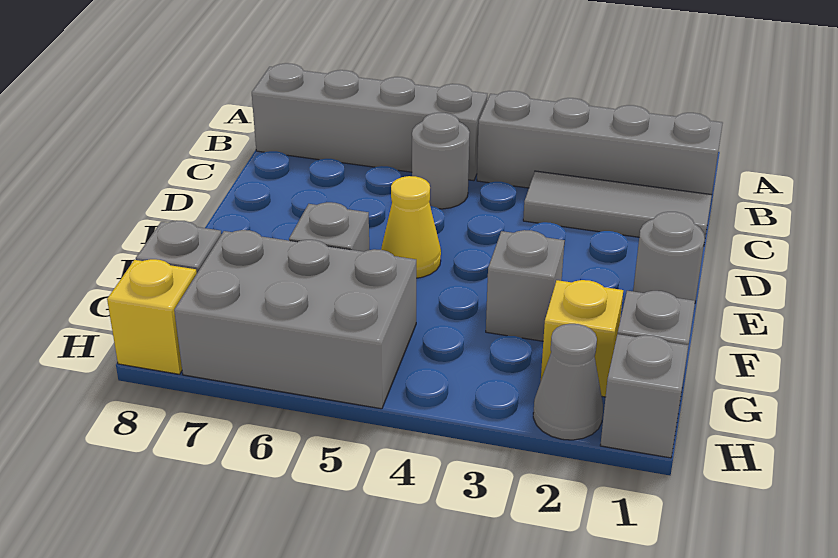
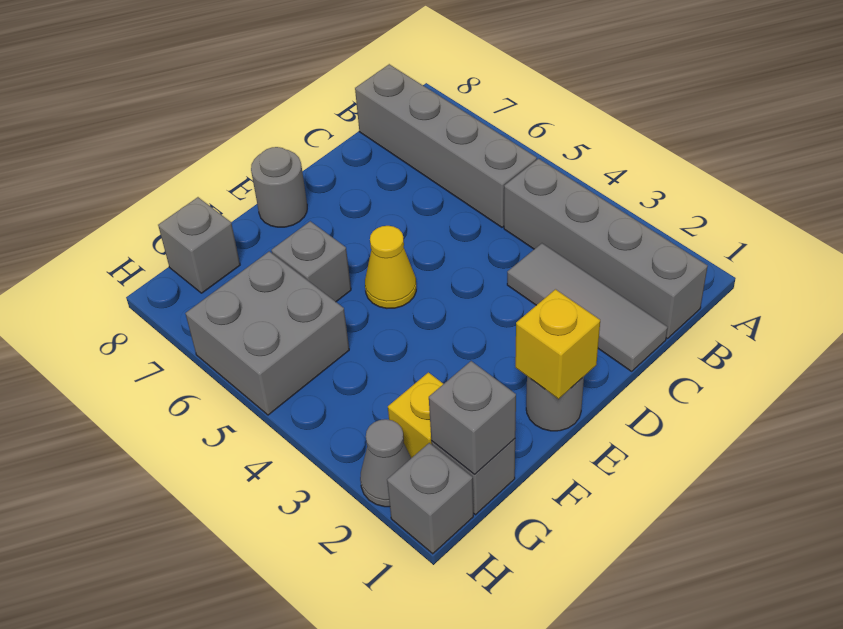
grey 1x1 round brick [412,113,470,209] -> grey 1x1 round brick moved to [251,147,307,227]
grey 1x1 brick [486,230,565,341] -> grey 1x1 brick moved to [429,361,516,474]
grey 2x3 brick [174,230,416,409] -> grey 2x2 brick [185,251,349,415]
yellow 1x1 brick [107,259,197,374] -> yellow 1x1 brick moved to [515,289,600,399]

